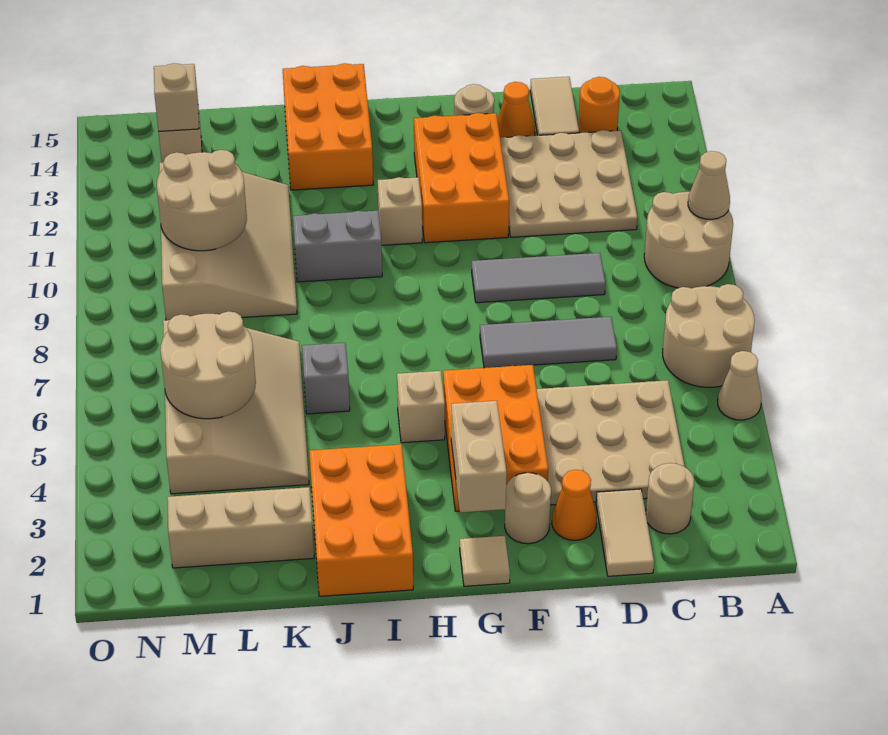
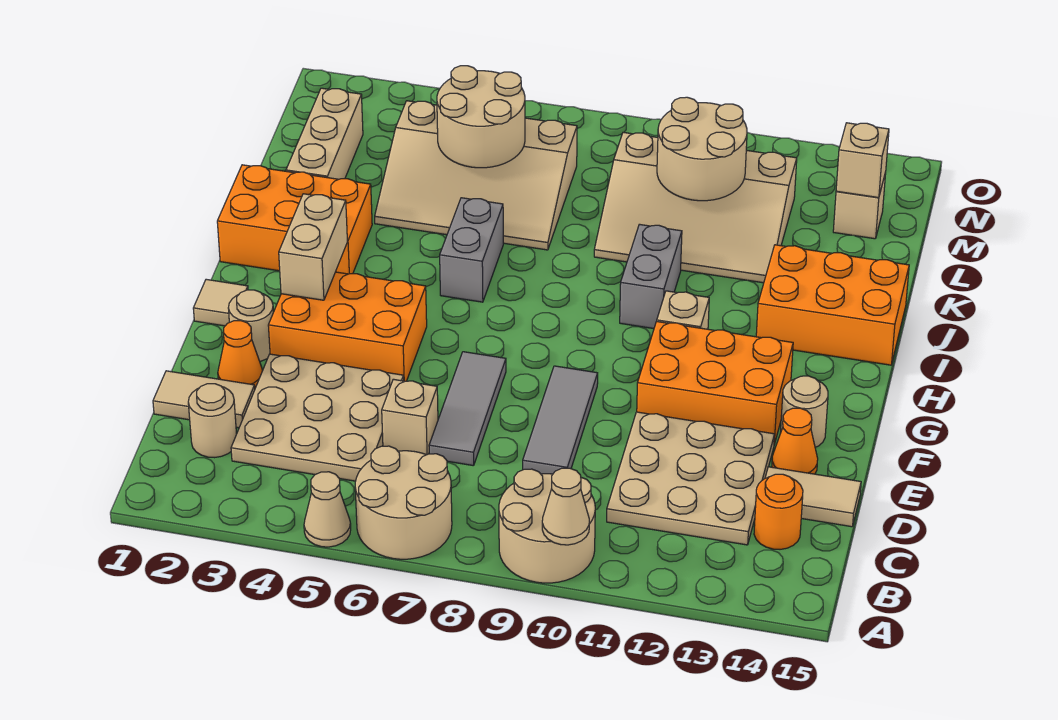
tan 1x2 brick [451,401,507,513] -> tan 1x2 brick turned to [279,194,347,300]
tan 1x1 brick [397,371,445,443] -> tan 1x1 brick moved to [382,379,438,455]
grey 1x1 brick [302,343,350,414] -> grey 1x2 brick [440,198,503,302]

